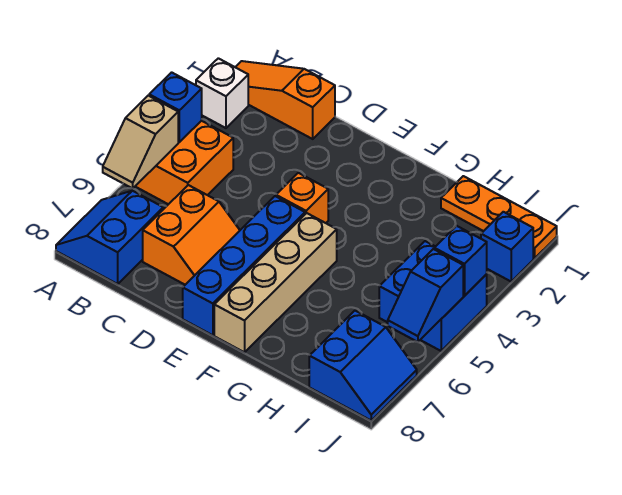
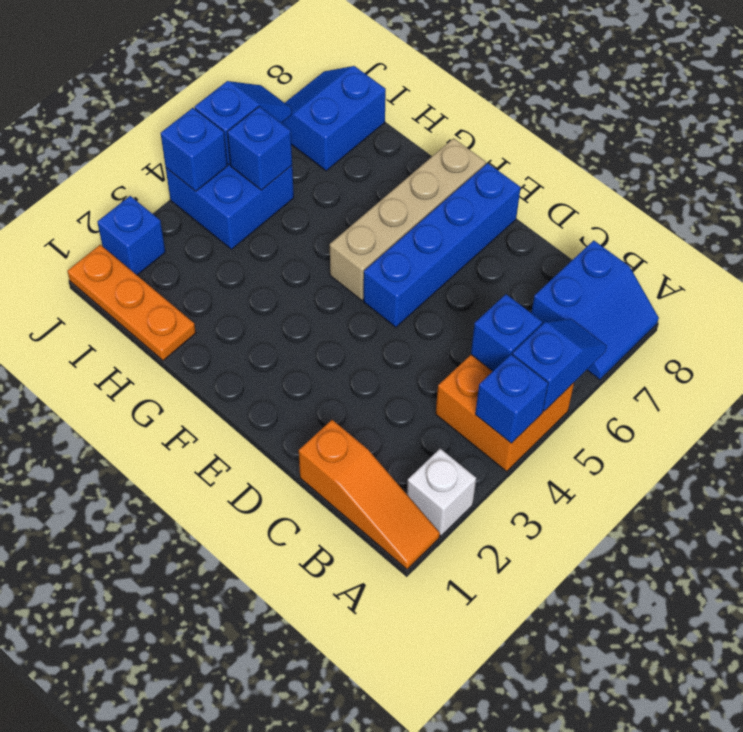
tan 1x2 slope [103,96,178,188] -> blue 1x2 slope [512,319,607,411]
none -> blue 1x1 brick [471,294,542,371]
orange 2x2 slope [143,185,240,285] -> none
orange 1x1 brick [276,173,328,223] -> none
none -> blue 1x1 brick [227,107,292,190]

